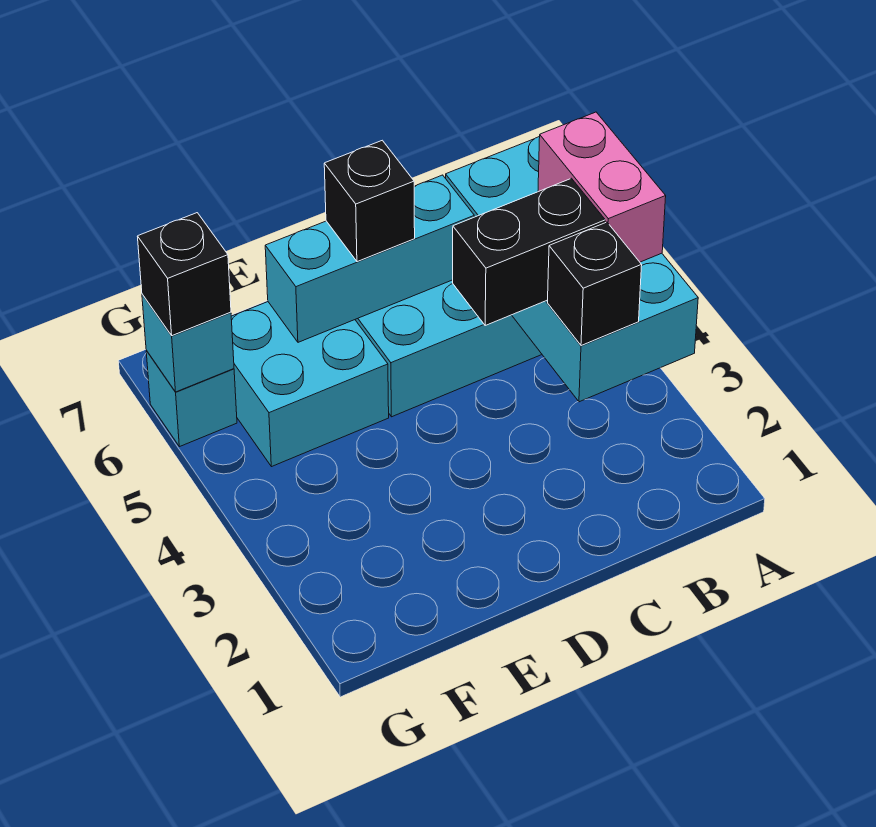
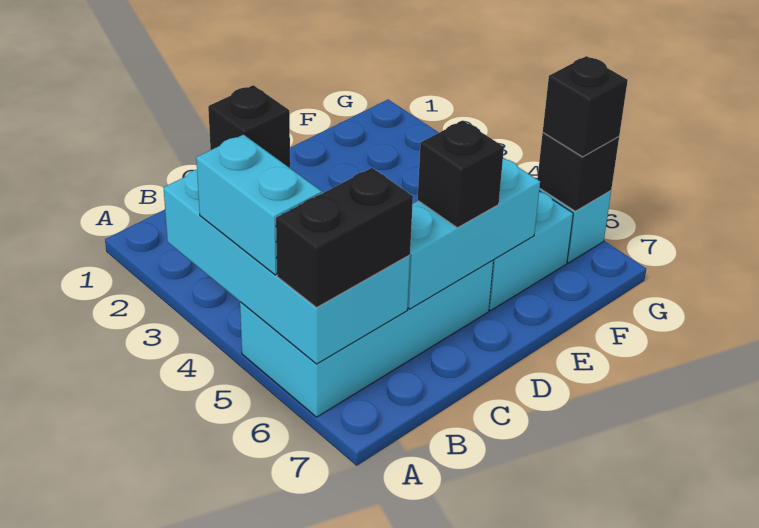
pink 1x2 brick [538,112,666,262] -> cyan 1x2 brick [196,135,322,275]
black 1x2 brick [453,178,605,325] -> black 1x2 brick moved to [276,168,413,308]
cyan 1x1 brick [142,294,234,392] -> black 1x1 brick [537,133,619,211]

